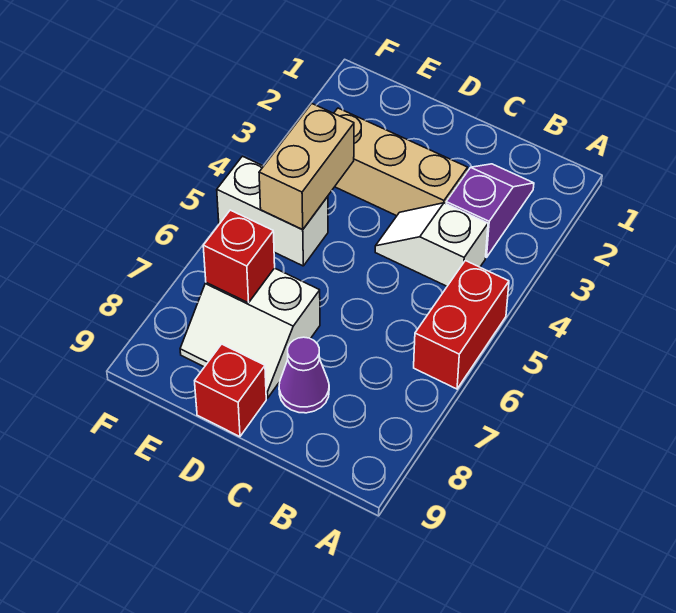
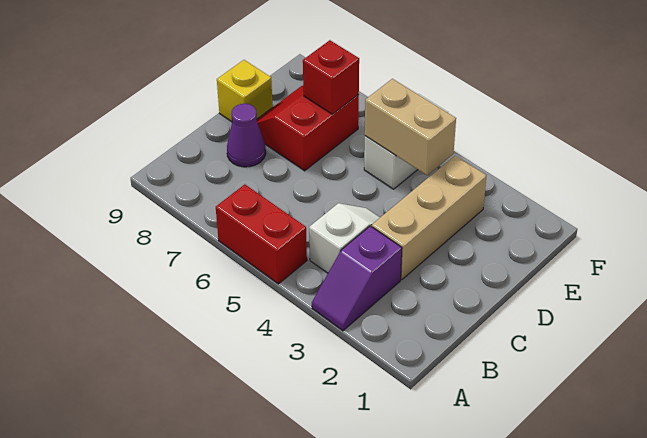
purple 1x2 slope [446,164,534,258] -> purple 1x2 slope turned to [312,226,402,331]
white 2x2 slope [180,268,320,398] -> red 2x2 slope [256,86,359,171]
red 1x1 brick [195,344,266,437] -> yellow 1x1 brick [217,60,273,122]

